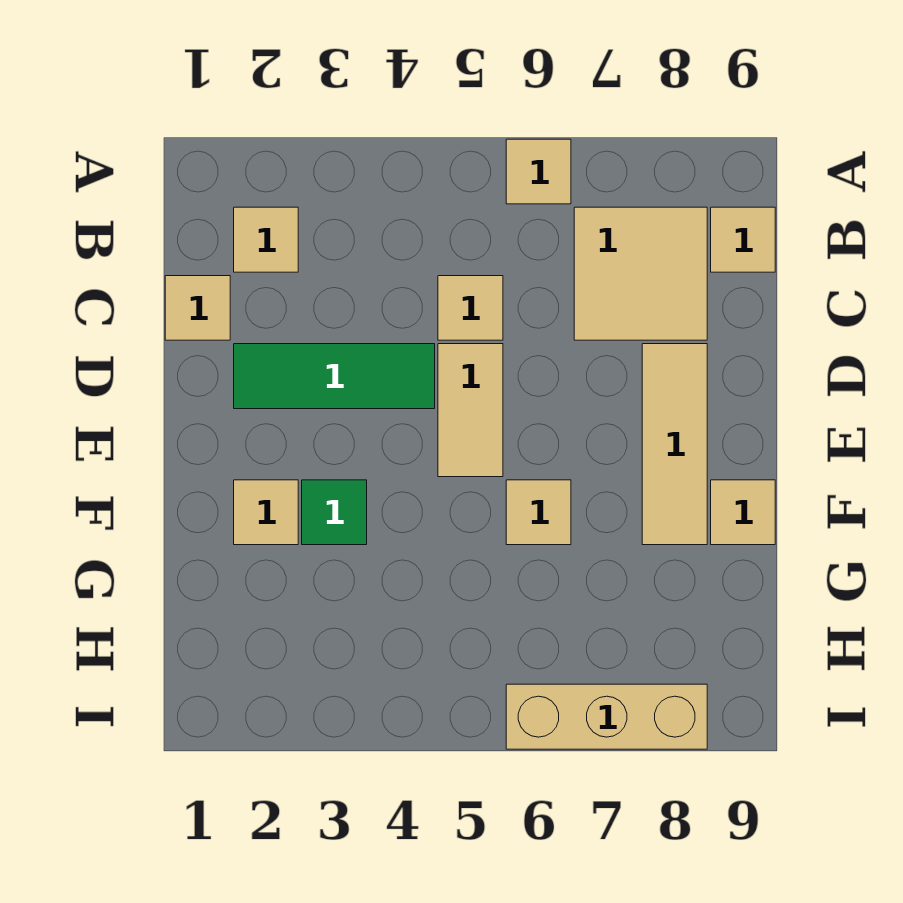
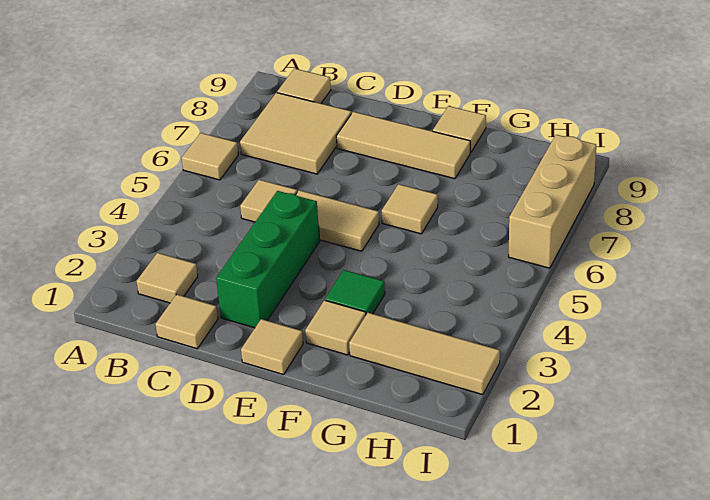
green 1x3 tile [234,344,435,409] -> green 1x3 brick [216,191,320,328]
none -> tan 1x1 tile [241,319,303,375]
none -> tan 1x3 tile [349,313,500,395]

